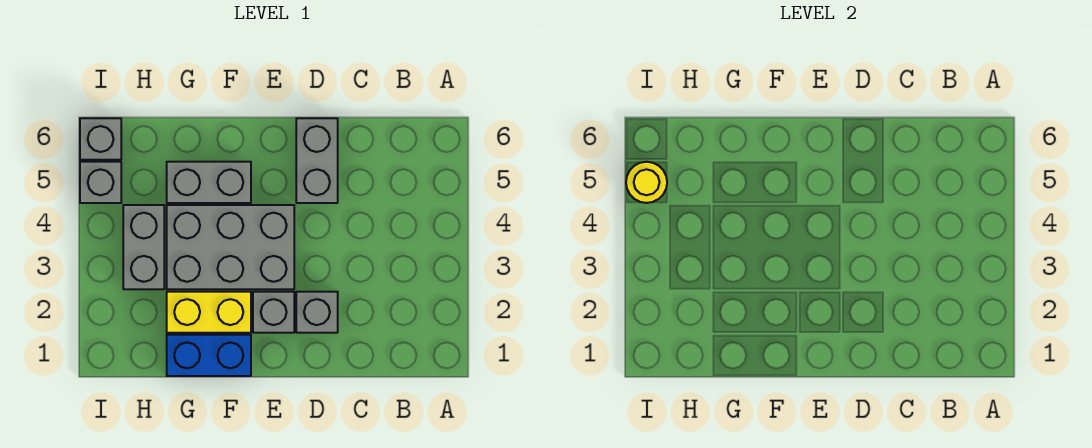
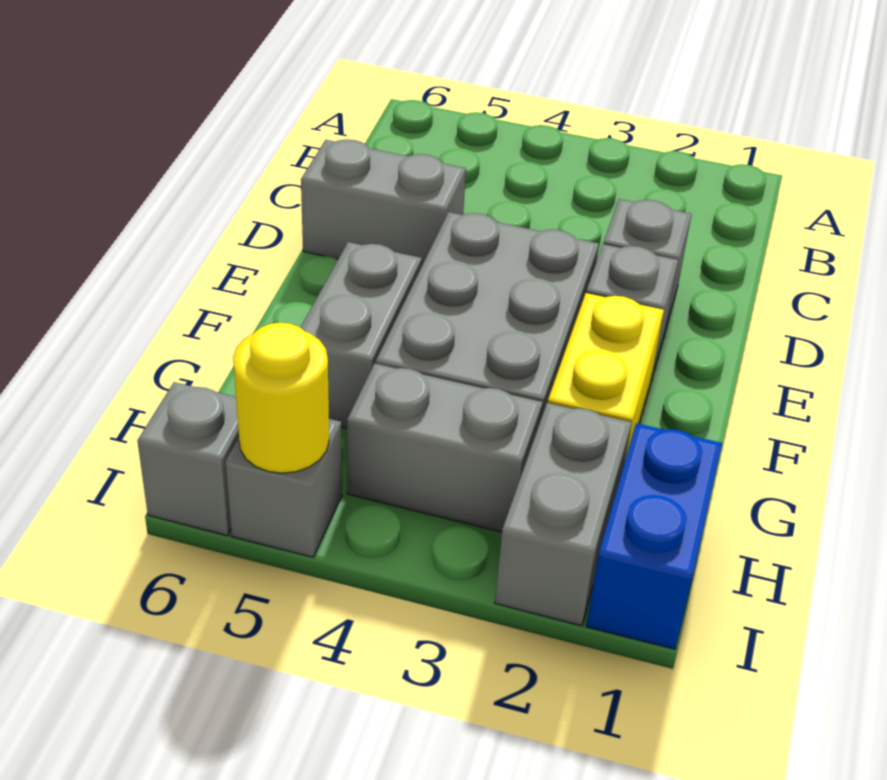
blue 1x2 brick [167,335,251,376] -> blue 1x2 brick moved to [586,423,722,649]
none -> grey 1x2 brick [495,403,632,626]

